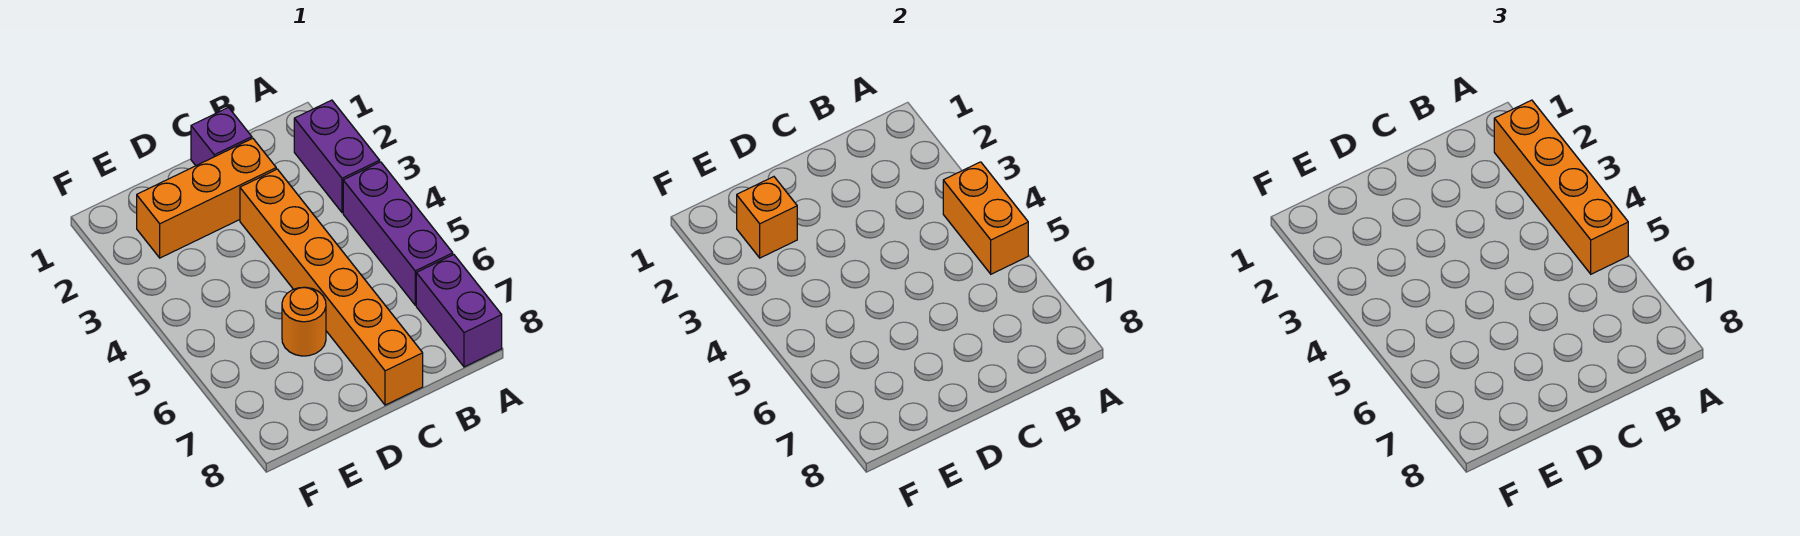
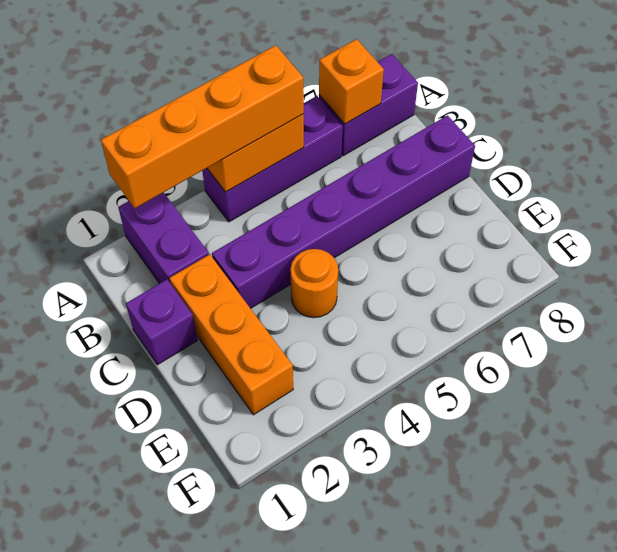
purple 1x2 brick [294,100,380,213] -> purple 1x2 brick turned to [118,192,209,283]
orange 1x6 brick [240,169,423,405] -> purple 1x6 brick [212,115,475,308]
orange 1x1 round brick [282,287,326,356] -> orange 1x1 round brick moved to [290,249,338,318]
orange 1x1 brick [737,177,797,258] -> orange 1x1 brick moved to [319,39,384,124]

